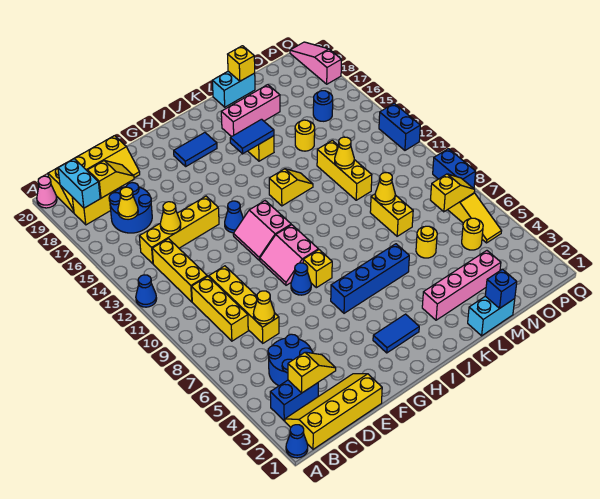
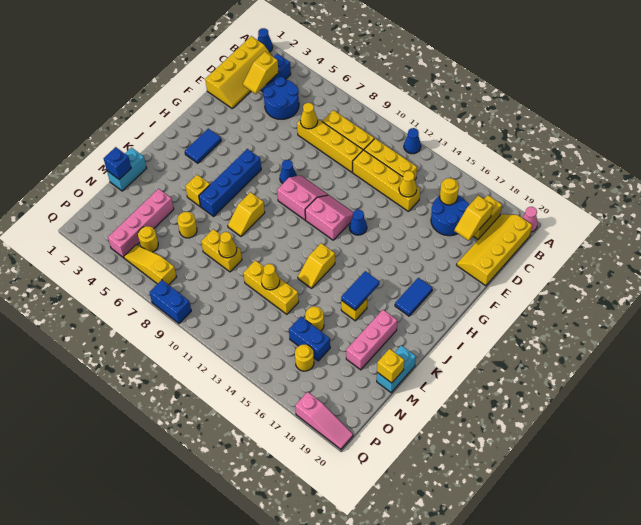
cyan 1x2 brick [58,159,100,208] -> none
yellow 1x4 brick [139,196,219,264] -> yellow 1x4 brick turned to [352,150,420,211]
yellow 1x1 cone [118,187,138,219] -> yellow 1x1 round brick [440,178,459,205]
yellow 1x1 brick [303,250,332,288] -> yellow 1x1 brick moved to [185,175,210,206]
pink 1x4 brick [422,251,501,320] -> pink 1x4 brick moved to [108,189,174,258]
yellow 1x2 slope [431,174,475,212] -> yellow 1x2 slope moved to [228,192,265,236]
blue 1x1 round brick [313,91,333,121] -> yellow 1x1 round brick [295,345,314,371]
blue 1x2 brick [379,103,420,150] -> blue 1x2 brick moved to [289,317,330,361]

